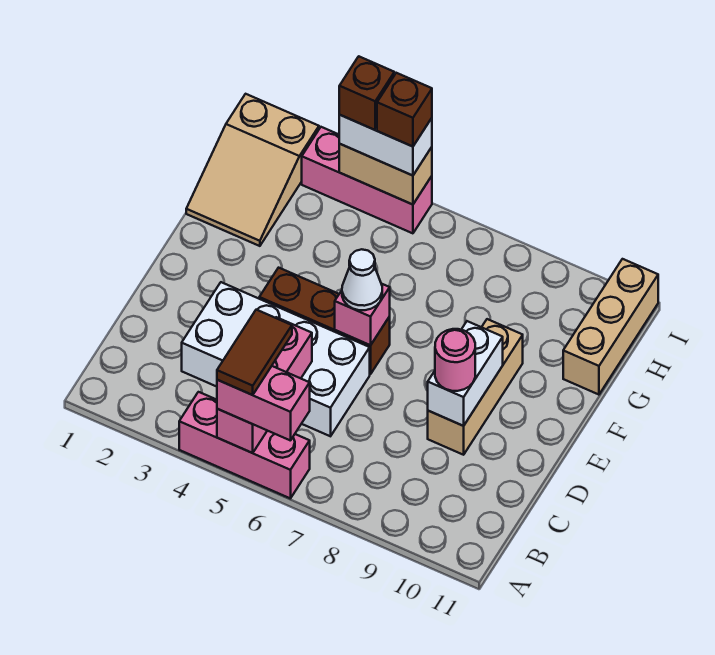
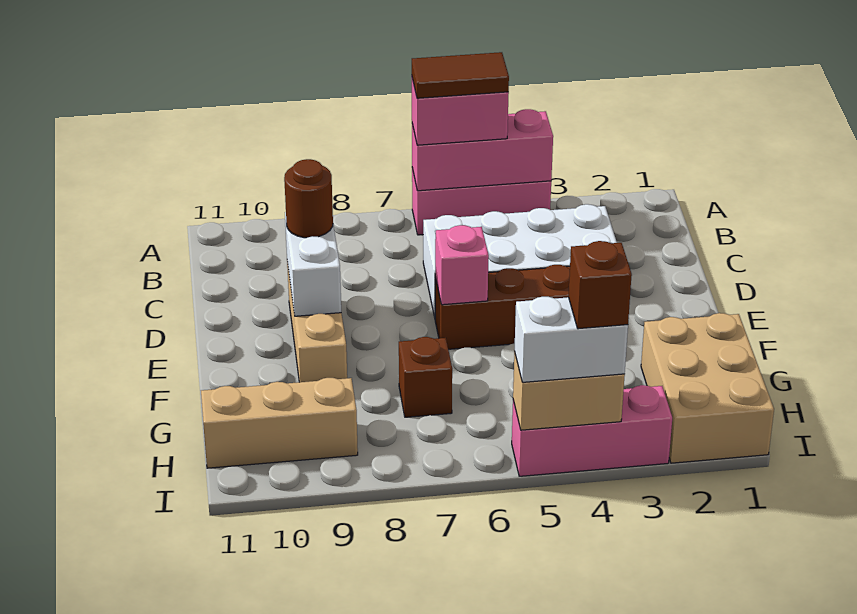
pink 1x3 brick [217,317,312,453] -> pink 1x3 brick turned to [412,109,553,191]
brown 1x2 tile [217,310,292,395] -> brown 1x2 tile turned to [412,52,509,98]
pink 1x1 round brick [435,329,475,391] -> brown 1x1 round brick [284,159,333,238]
white 1x1 cone [342,249,382,310] -> none
tan 2x3 slope [186,94,319,246] -> tan 2x3 brick [641,313,774,463]
tan 1x3 brick [563,259,658,395] -> tan 1x3 brick turned to [201,378,358,468]
brown 1x1 brick [377,73,432,147] -> brown 1x1 brick moved to [399,337,452,417]

